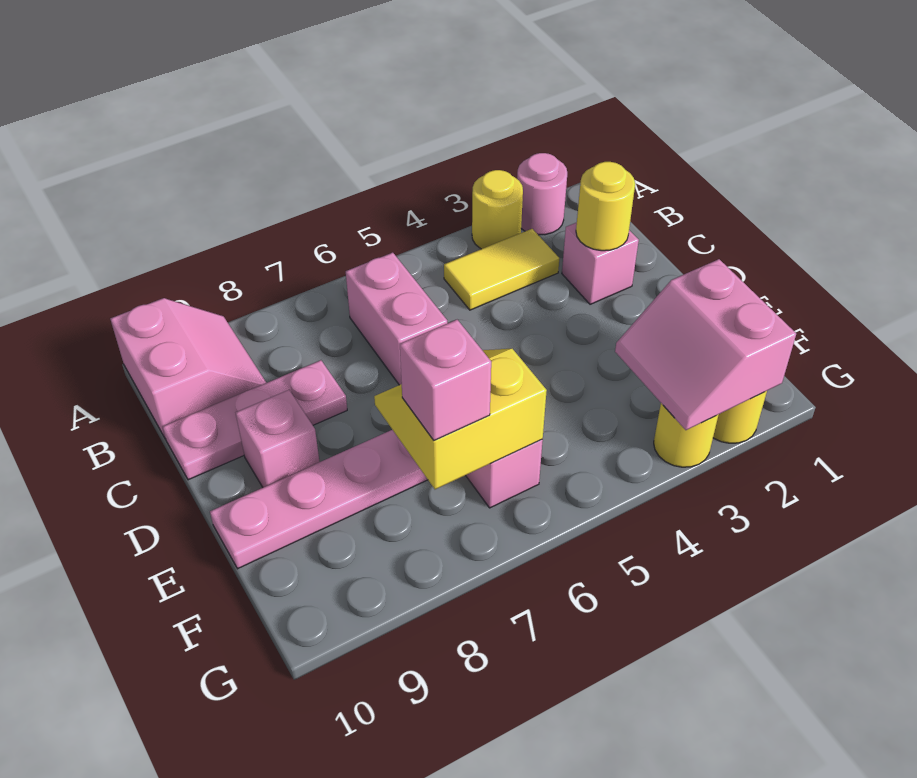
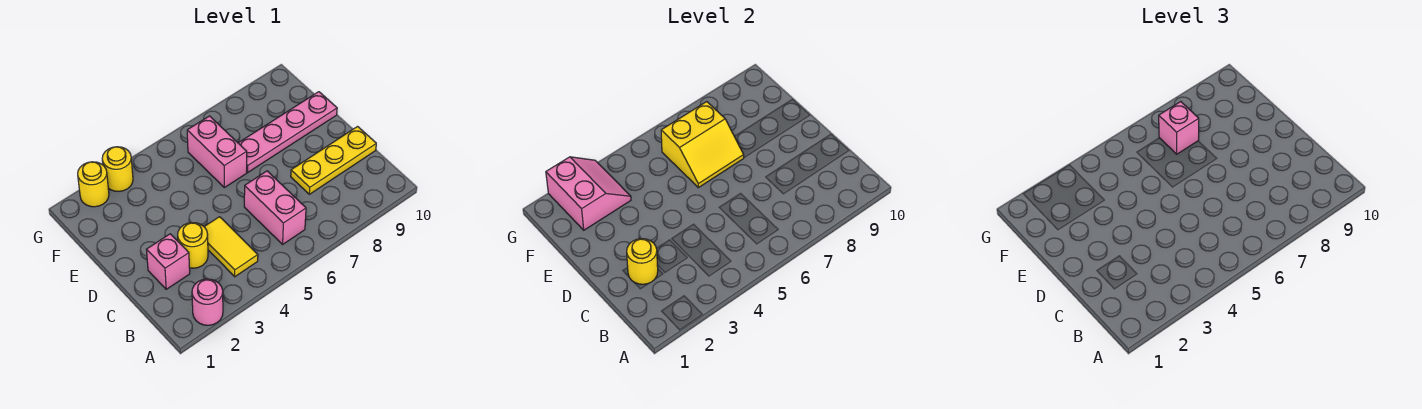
yellow 1x1 round brick [472,170,523,249] -> yellow 1x1 round brick moved to [178,223,208,268]
pink 2x2 slope [110,298,266,439] -> none
yellow 1x2 tile [444,229,559,310] -> yellow 1x2 tile turned to [204,217,258,277]
pink 1x3 plate [163,360,347,480] -> yellow 1x3 plate [291,127,376,194]
pink 1x1 brick [236,390,320,487] -> none

